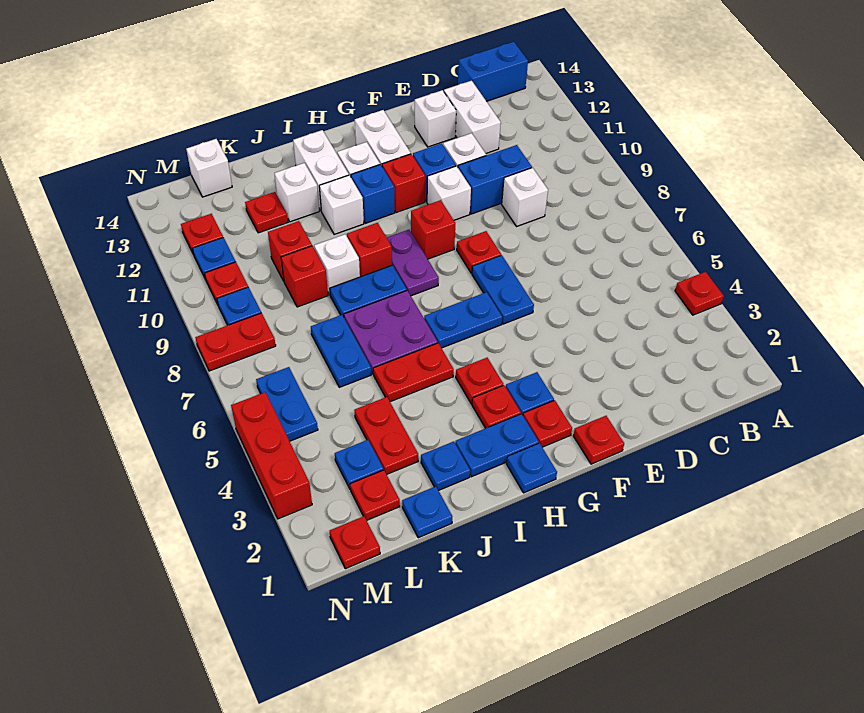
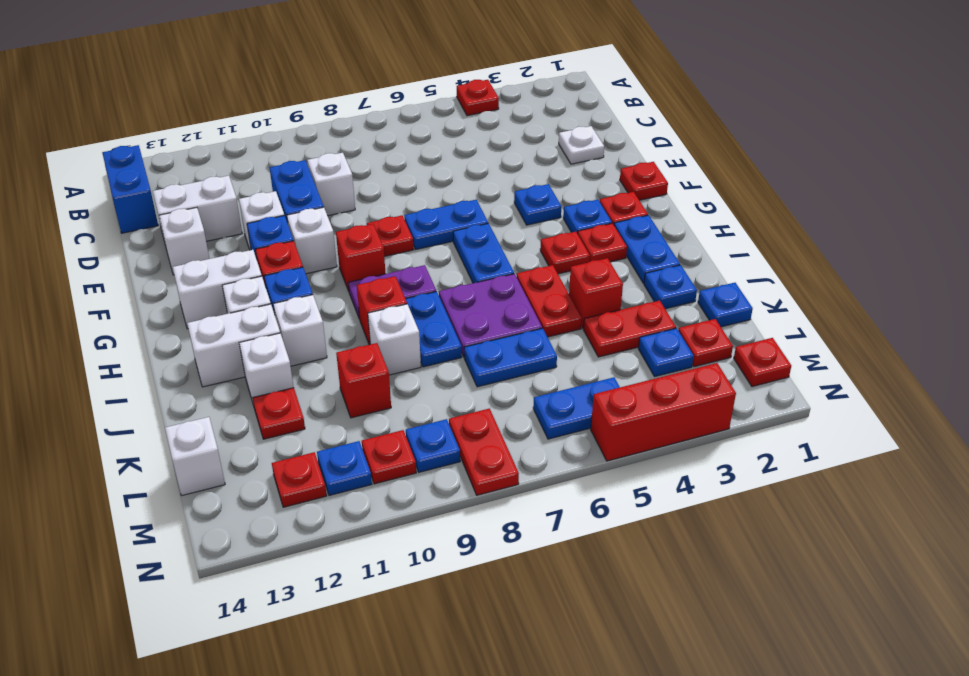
none -> white 1x1 plate [559,126,604,164]
blue 1x1 plate [506,443,557,493] -> blue 1x1 plate moved to [514,184,561,225]
red 1x1 brick [281,246,328,307] -> red 1x1 brick moved to [569,258,623,328]

